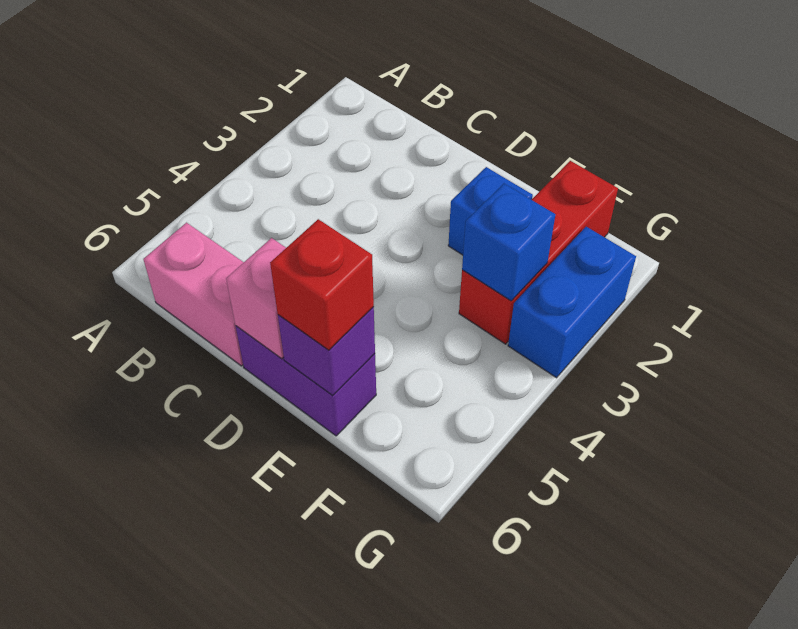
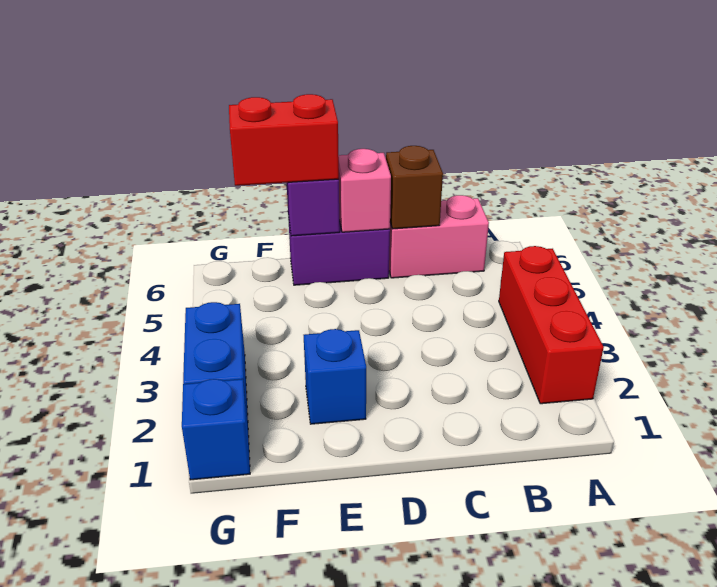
none -> brown 1x1 brick [386,146,443,229]
red 1x1 brick [270,219,374,350] -> red 1x2 brick [229,94,339,186]
red 1x3 brick [459,161,618,344] -> red 1x3 brick moved to [499,246,604,404]
blue 1x1 brick [462,184,555,301] -> blue 1x1 brick moved to [182,379,250,480]

